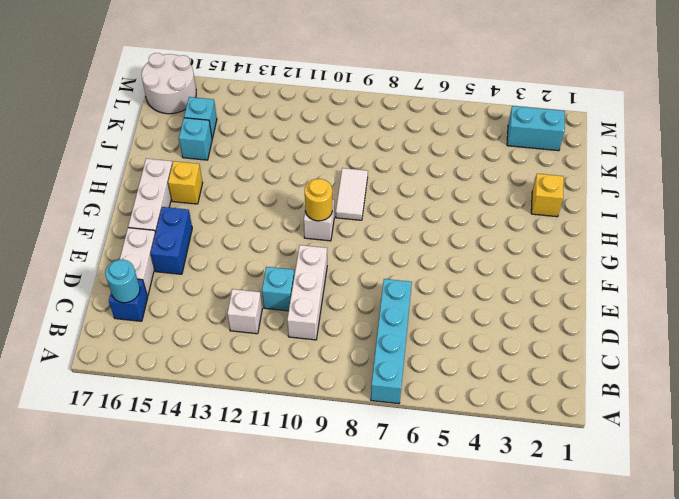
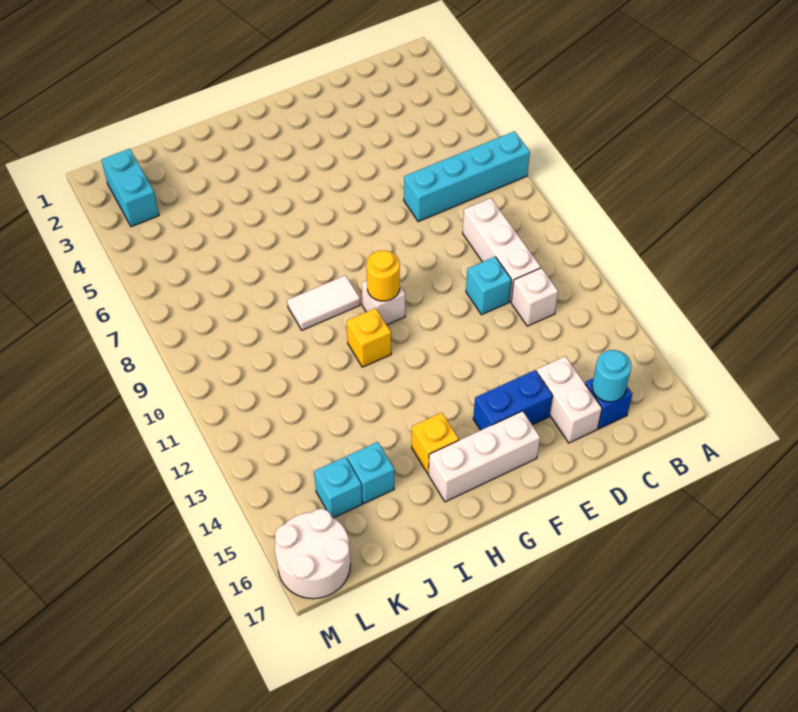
white 1x3 brick [287,245,327,340] -> white 1x3 brick turned to [463,198,541,302]
white 1x2 brick [119,228,155,296] -> white 1x2 brick turned to [536,356,602,443]
yellow 1x1 brick [531,174,564,217] -> yellow 1x1 brick moved to [347,308,391,367]

